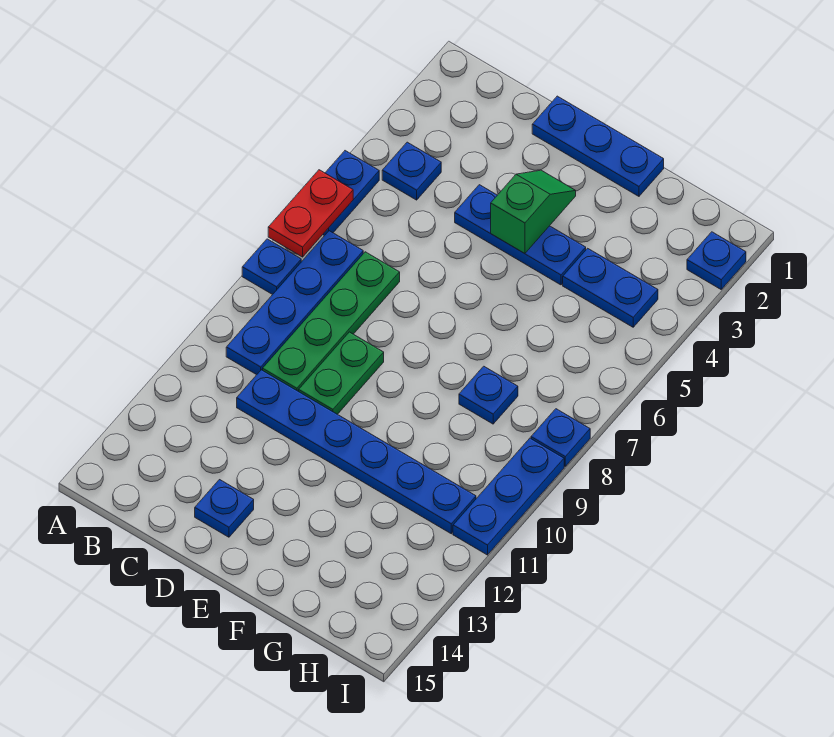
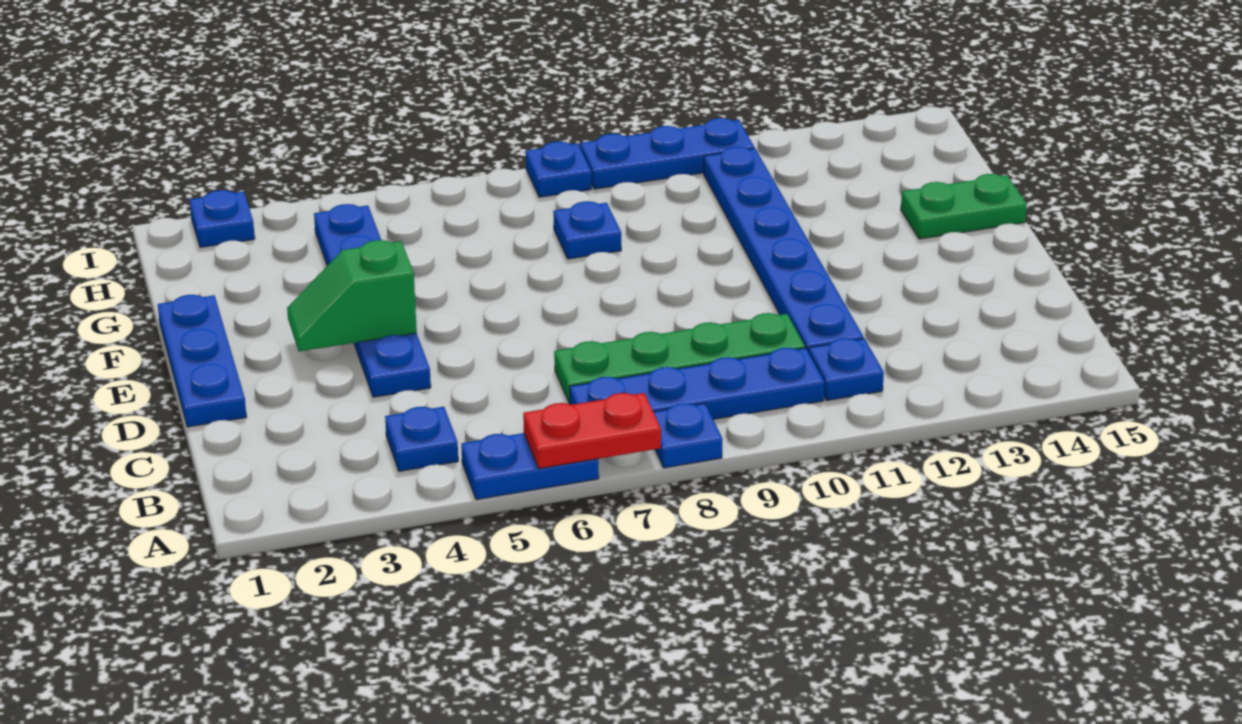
green 1x2 plate [299,332,384,414] -> green 1x2 plate moved to [901,174,1027,239]
blue 1x1 plate [195,480,254,537] -> blue 1x1 plate moved to [809,338,884,401]

